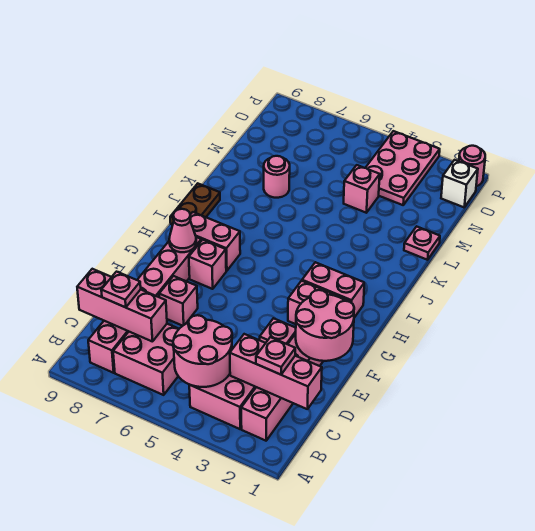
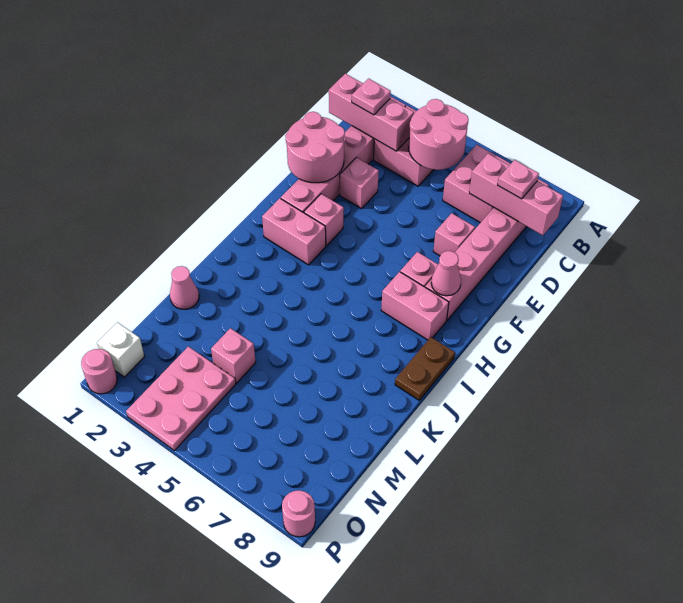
pink 1x1 plate [404,226,440,260] -> pink 1x1 cone [170,266,199,309]
pink 1x1 round brick [264,156,290,198] -> pink 1x1 round brick moved to [282,490,315,537]

